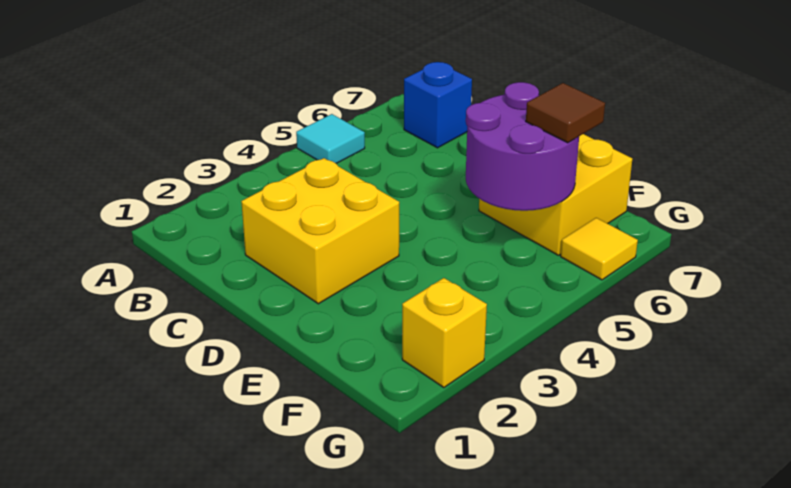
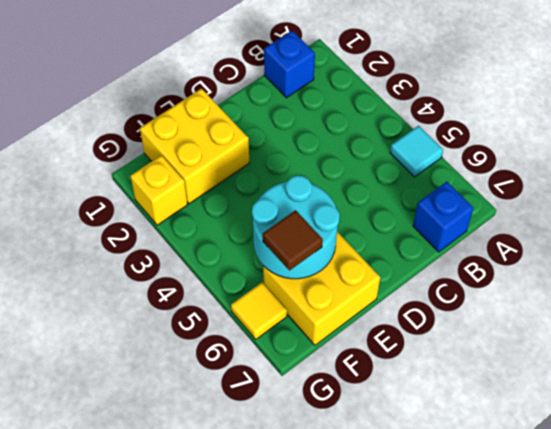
none -> blue 1x1 brick [264,31,315,98]
yellow 2x2 brick [241,158,399,304] -> yellow 2x2 brick moved to [140,89,249,204]
purple 2x2 round brick [466,82,579,211] -> cyan 2x2 round brick [252,175,340,279]

